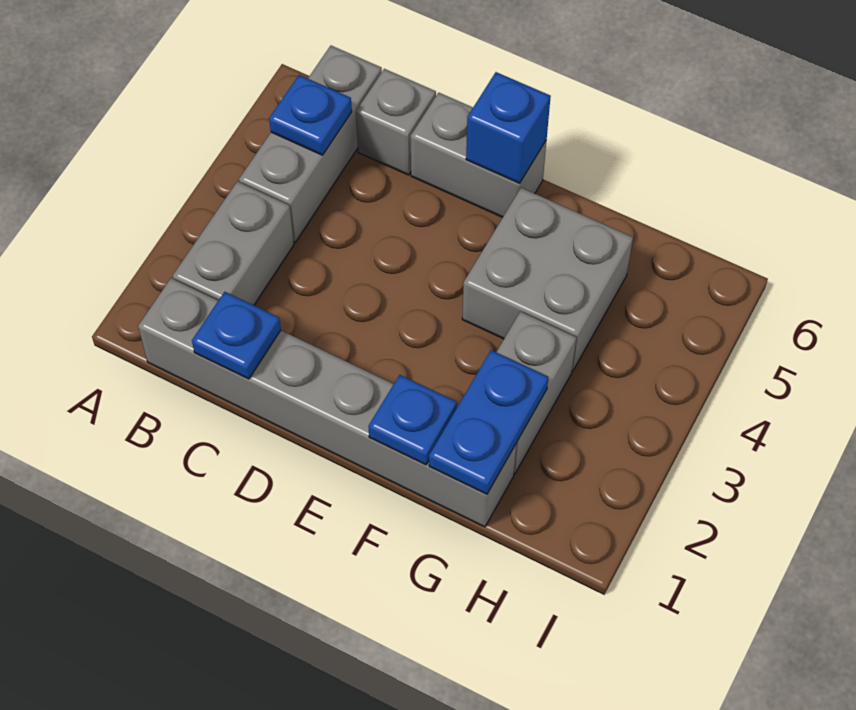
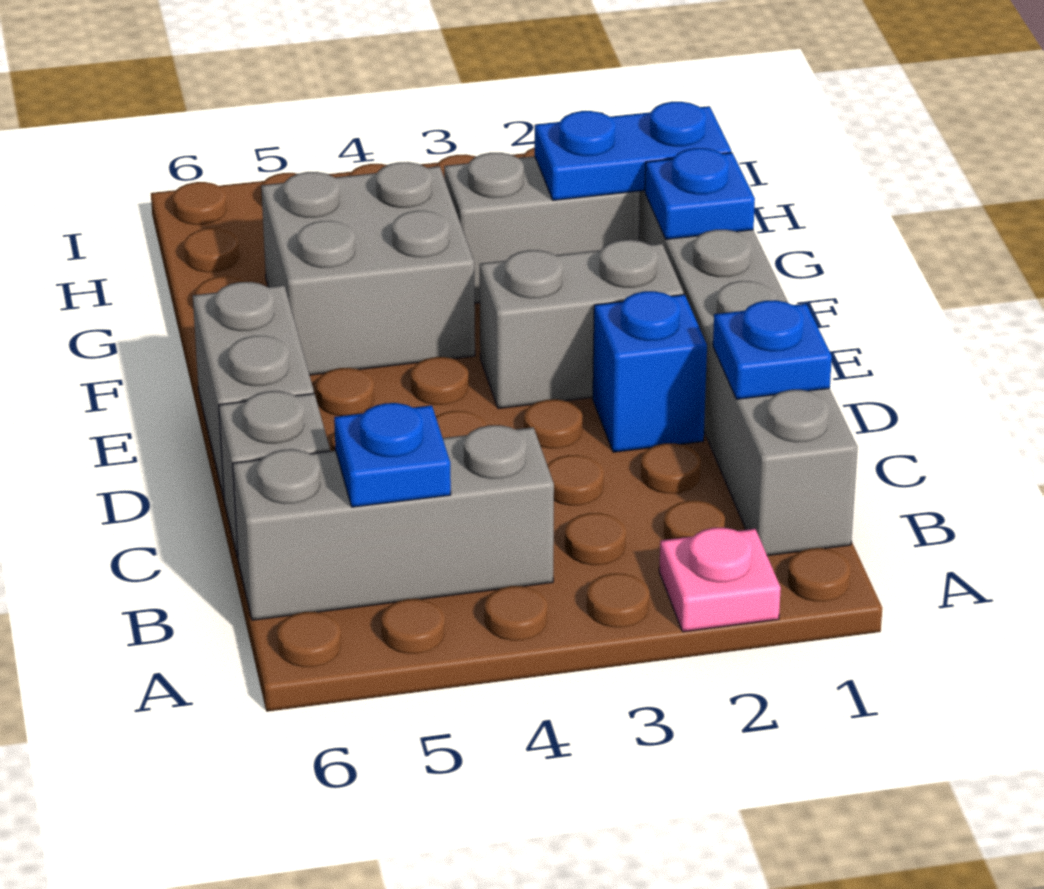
none -> pink 1x1 plate [659,528,781,632]
grey 1x2 brick [173,181,294,305] -> grey 1x2 brick moved to [480,240,684,408]
blue 1x1 brick [466,72,551,183] -> blue 1x1 brick moved to [593,291,707,452]

